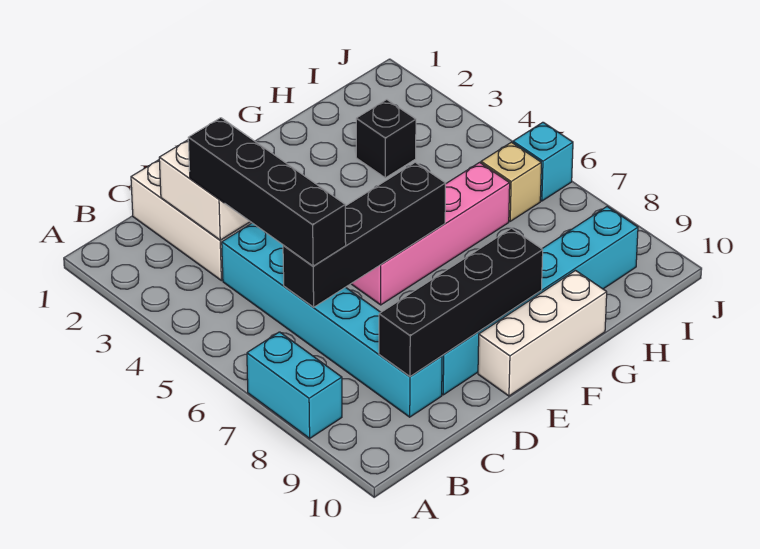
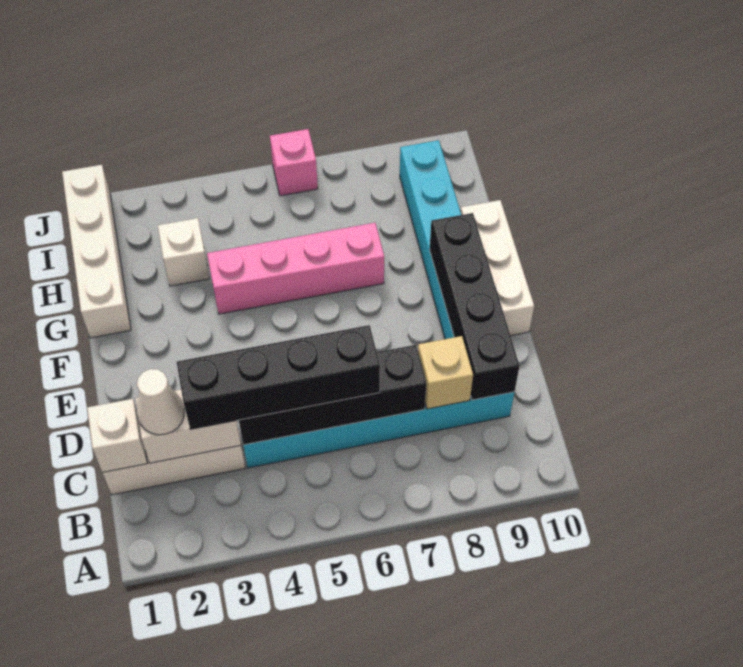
cyan 1x2 brick [247,332,342,438] -> none
none -> white 1x1 brick [87,399,147,473]
none -> white 1x1 cone [137,369,184,435]
black 1x4 brick [283,162,446,307] -> black 1x4 brick turned to [239,345,427,445]
pink 1x4 brick [351,162,510,305] -> pink 1x4 brick turned to [207,223,384,314]
none -> white 1x4 brick [62,165,131,338]
black 1x1 brick [356,100,416,178] -> white 1x1 brick [158,218,210,286]
tan 1x1 brick [481,142,541,221] -> tan 1x1 brick moved to [418,336,473,409]
cyan 1x1 brick [513,122,573,201] -> pink 1x1 brick [270,129,318,196]

